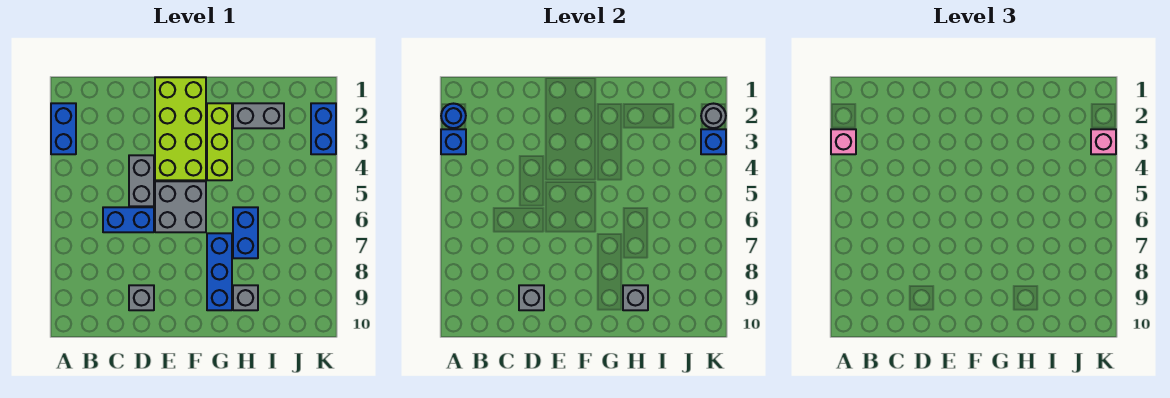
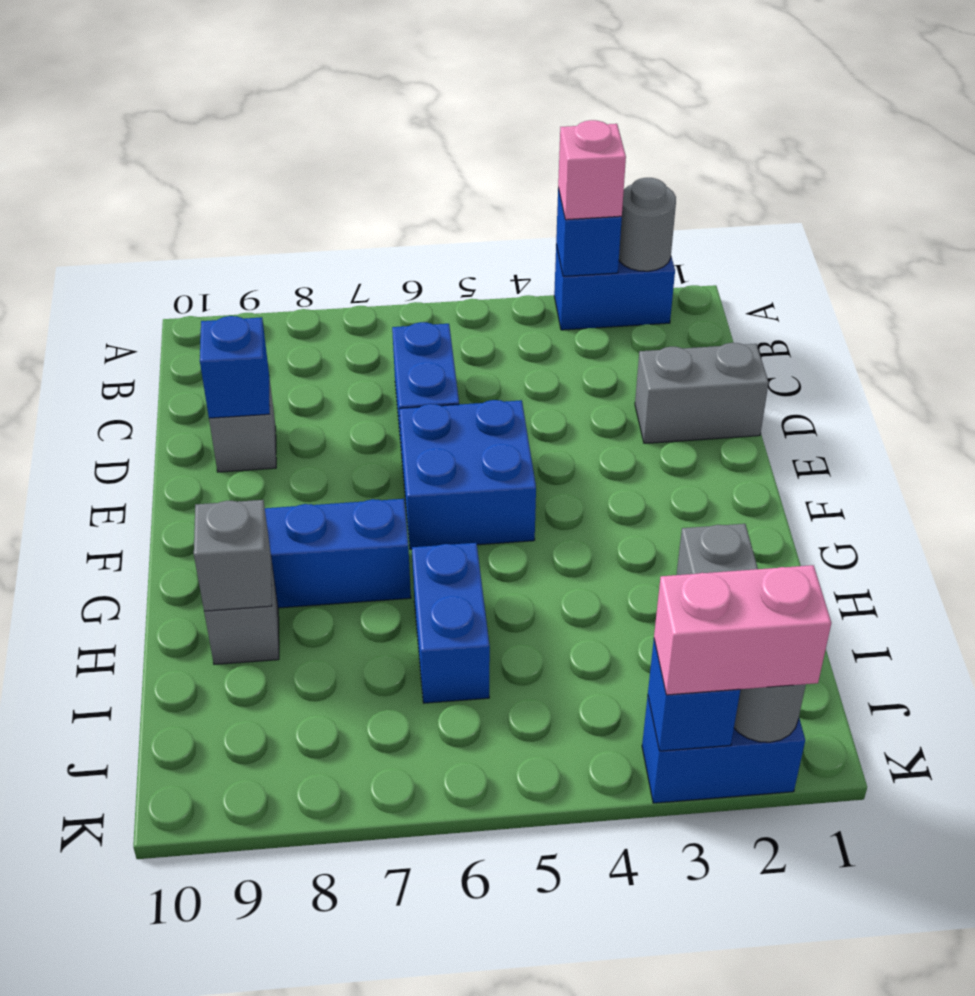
blue 1x1 round brick [441,104,466,128] -> grey 1x1 round brick [619,178,676,271]
grey 1x2 brick [129,155,154,206] -> grey 1x2 brick moved to [635,343,769,443]
grey 1x1 brick [519,285,544,310] -> blue 1x1 brick [200,316,270,418]
lime 2x4 brick [155,77,206,180] -> none
grey 2x2 brick [155,181,206,232] -> blue 2x2 brick [399,400,536,550]
lime 1x3 brick [207,103,232,180] -> none
blue 1x2 brick [233,207,258,258] -> blue 1x2 brick turned to [412,543,490,703]
pink 1x1 brick [1091,129,1116,154] -> pink 1x2 brick [654,565,831,695]

